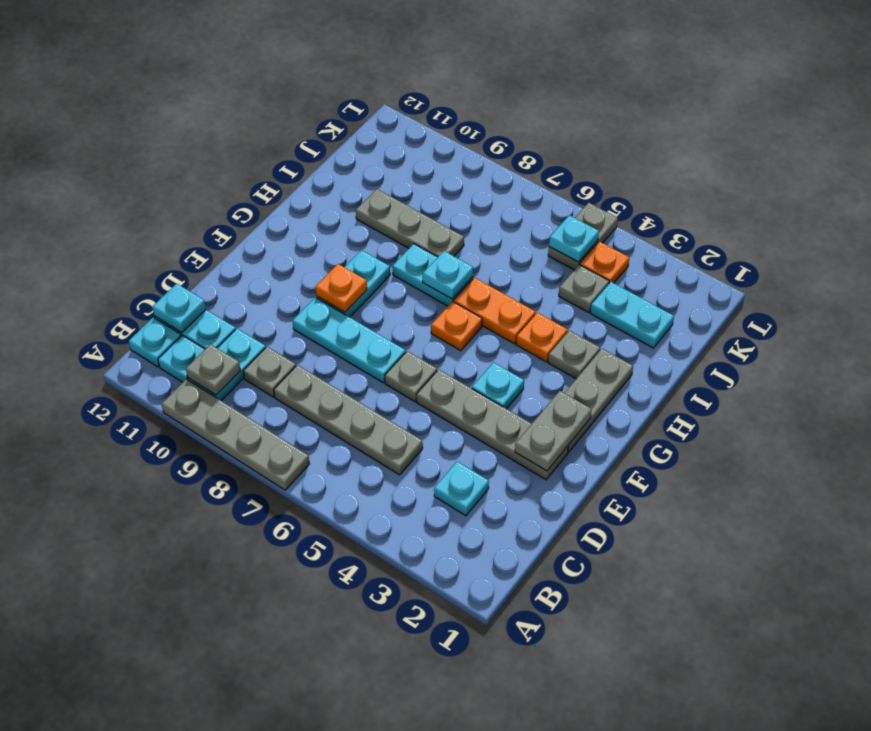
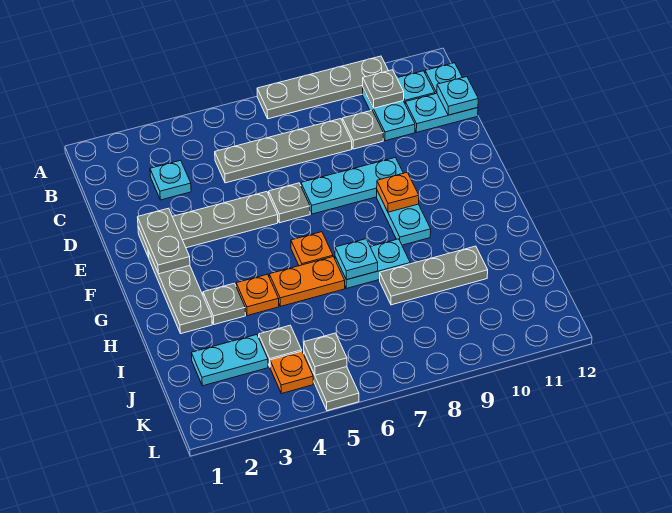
cyan 1x1 plate [472,362,524,409] -> none
cyan 1x1 plate [549,215,599,262] -> grey 1x1 plate [304,333,347,375]

